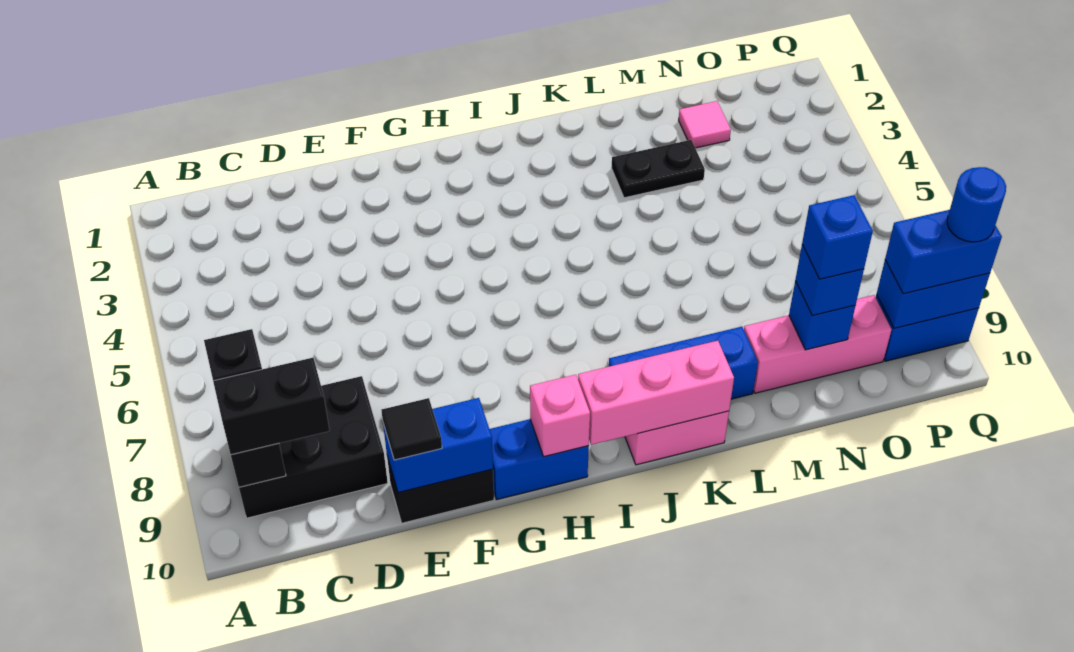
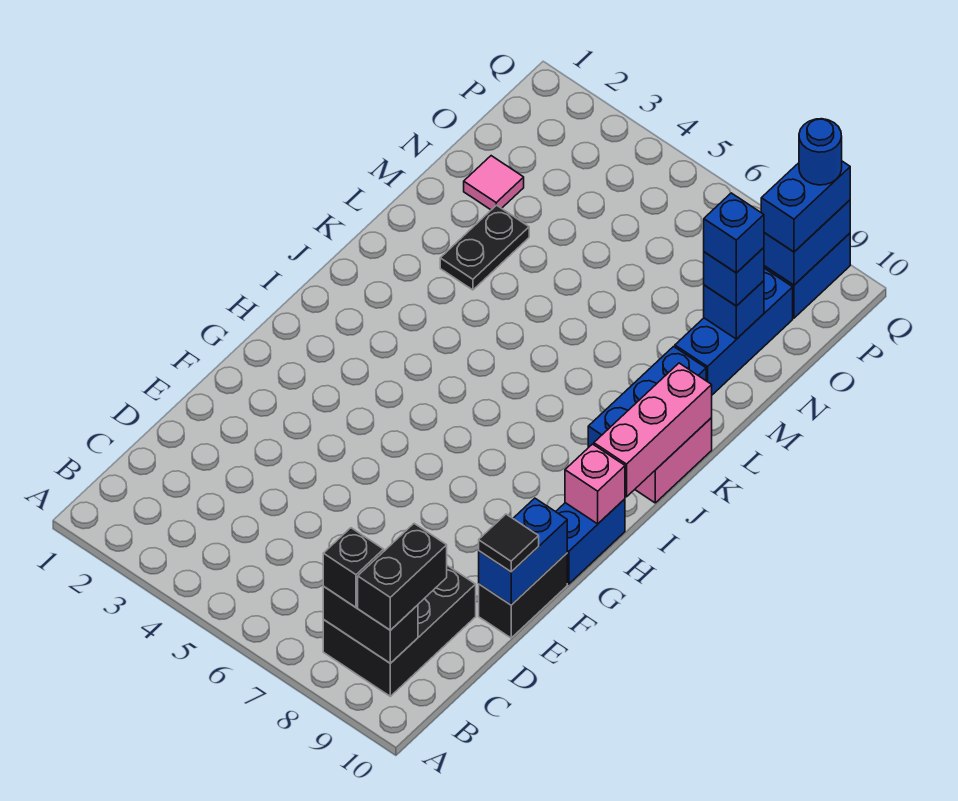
pink 1x3 brick [744,295,892,393] -> blue 1x3 brick [675,268,793,395]

